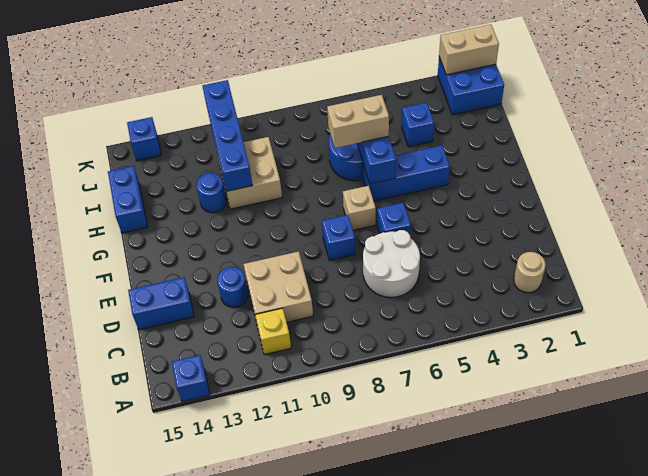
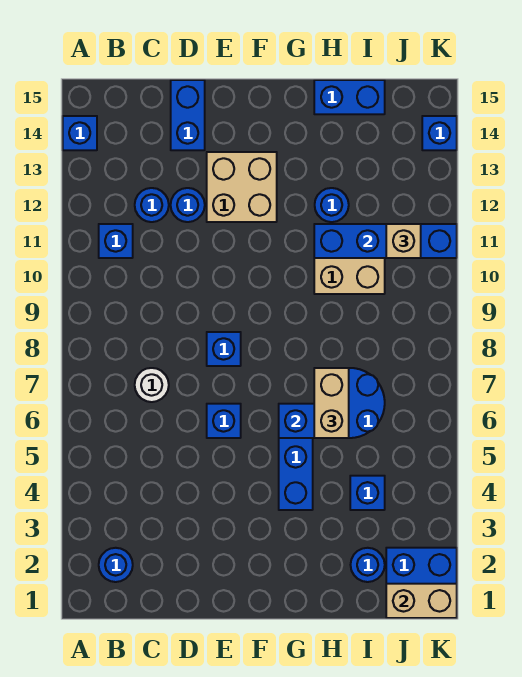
tan 1x1 round brick [514,252,546,293] -> blue 1x1 round brick [99,548,133,582]
yellow 1x1 brick [255,308,291,355] -> blue 1x1 brick [99,224,133,258]
white 2x2 round brick [363,230,420,297] -> white 1x1 round brick [135,368,169,402]
tan 2x2 brick [243,251,313,322] -> tan 2x2 brick moved to [207,152,277,222]
none -> blue 1x1 round brick [135,188,169,222]
tan 1x1 brick [343,186,376,230] -> tan 1x1 brick moved to [386,224,421,258]
none -> blue 1x1 round brick [351,548,385,582]
tan 1x2 brick [439,25,499,75] -> tan 1x2 brick turned to [386,584,457,618]

